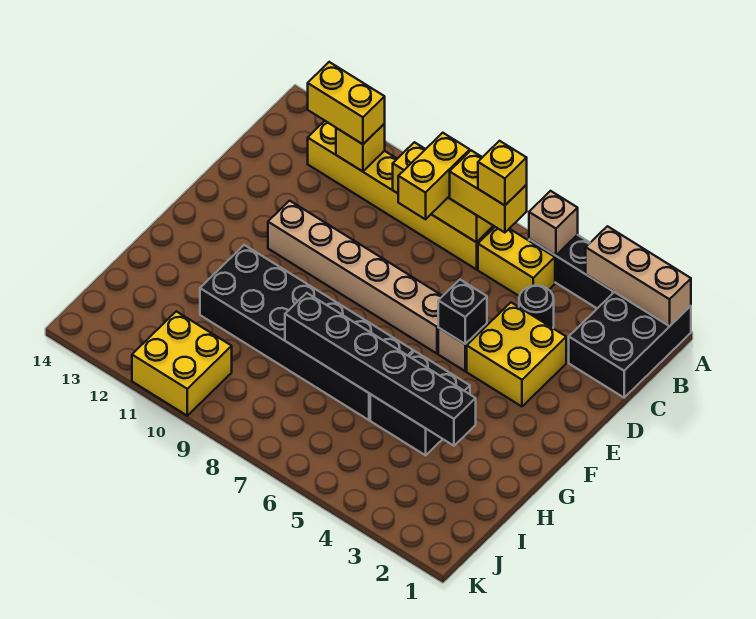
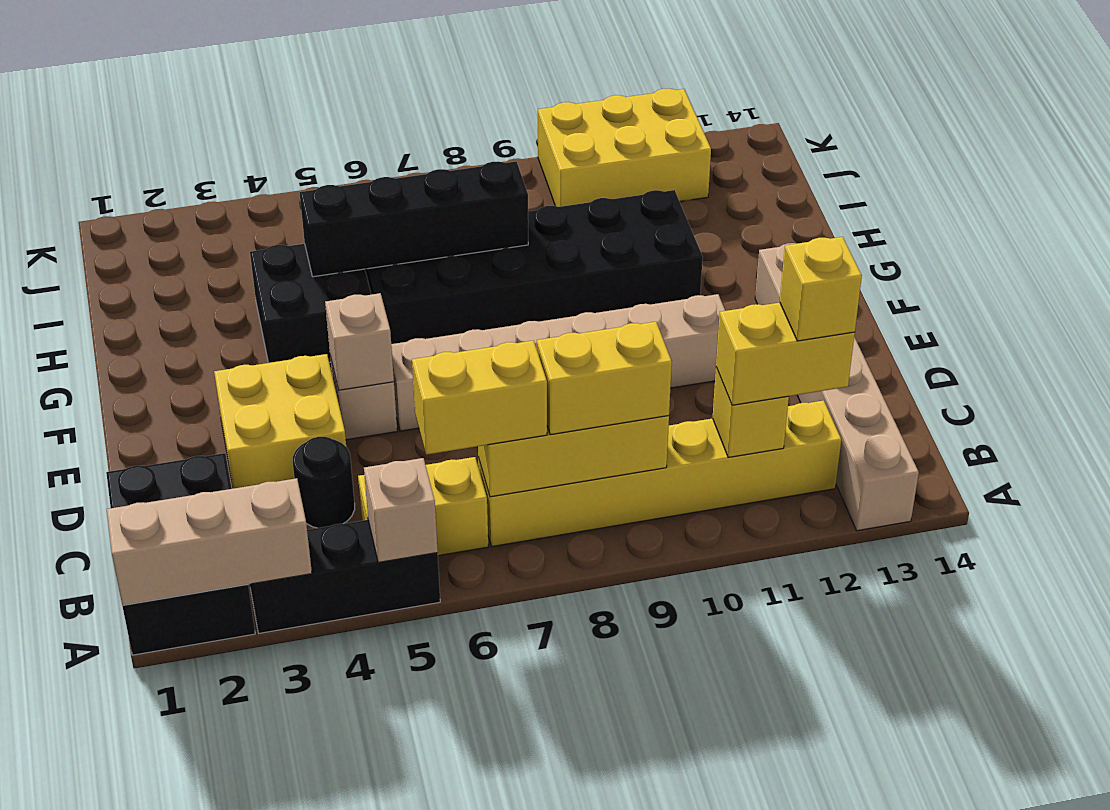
none -> tan 1x6 brick [755,243,919,531]
yellow 1x1 brick [478,141,527,205] -> yellow 1x1 brick moved to [780,237,862,341]
yellow 1x2 brick [398,133,470,219] -> yellow 1x2 brick turned to [537,322,672,435]
black 1x1 brick [438,280,487,344] -> tan 1x1 brick [325,293,394,390]
black 1x6 brick [285,293,476,446] -> black 1x4 brick [300,162,528,277]
yellow 2x2 brick [132,311,232,416] -> yellow 2x3 brick [538,88,711,207]

